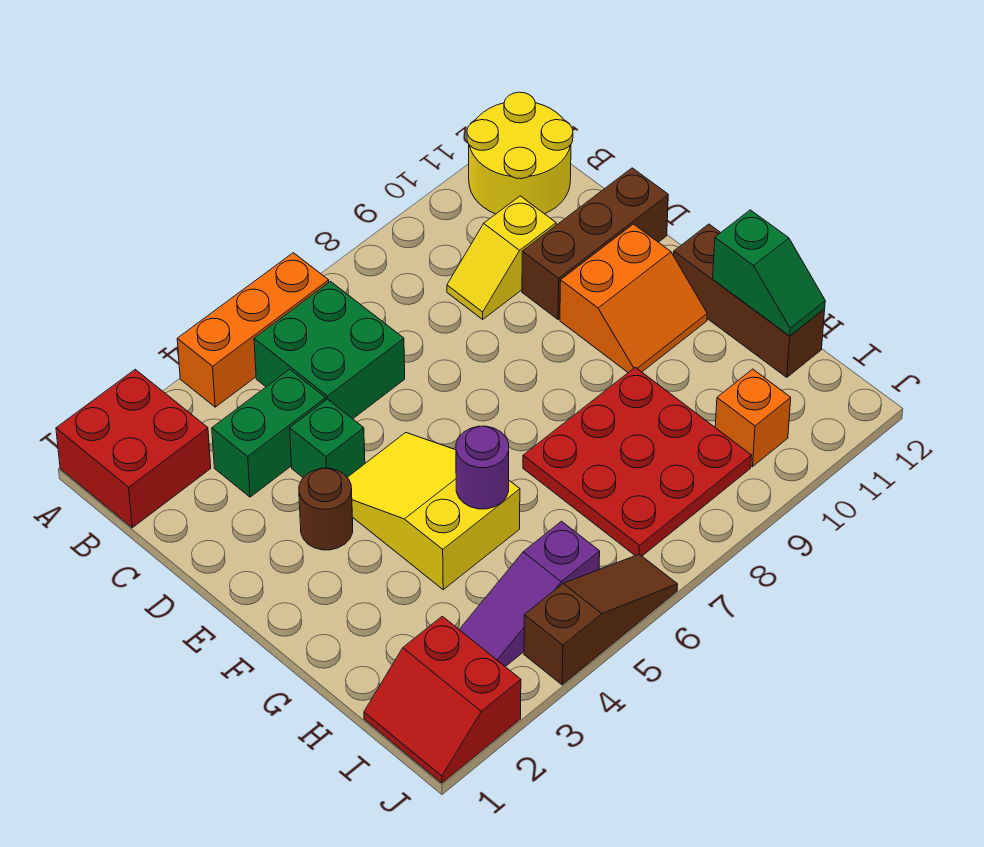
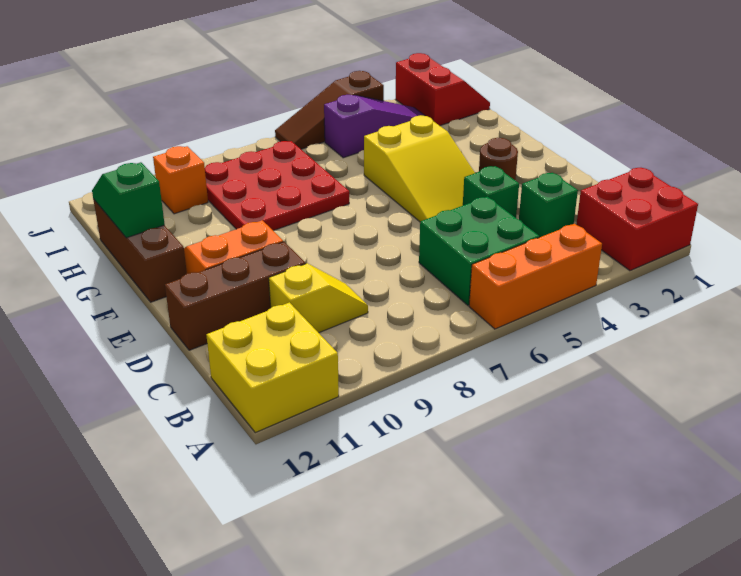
yellow 2x2 round brick [467,92,573,214] -> yellow 2x2 brick [206,302,339,433]
green 1x2 brick [212,369,326,497] -> green 1x1 brick [519,173,578,237]
purple 1x1 round brick [456,426,509,509] -> none

